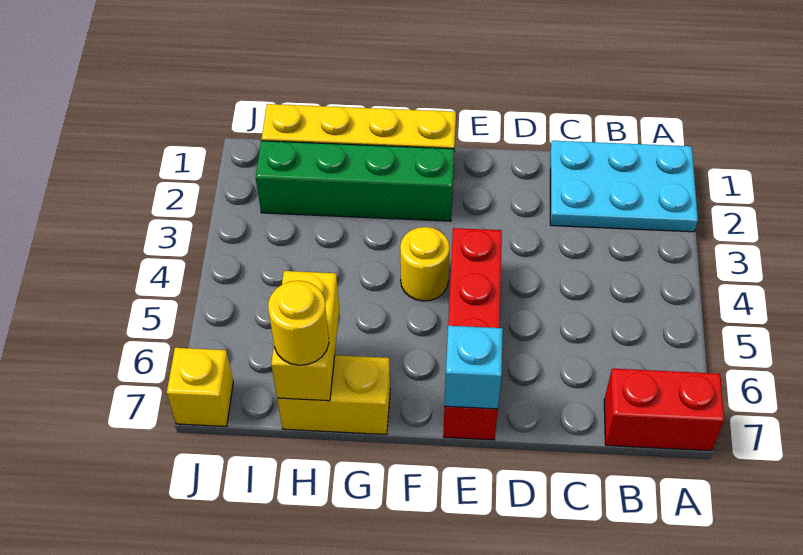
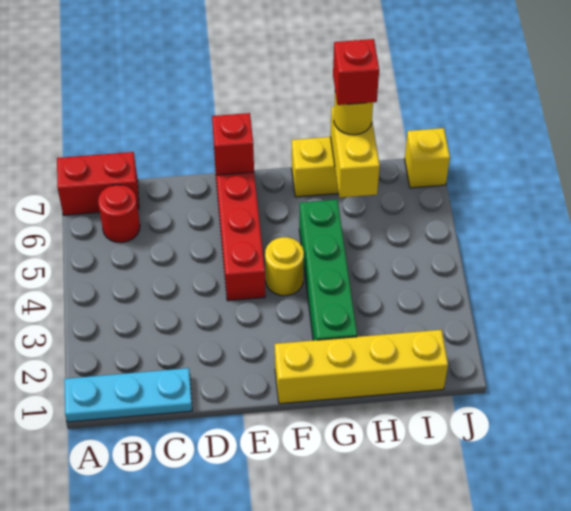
cyan 2x3 plate [550,141,698,232] -> cyan 1x3 plate [64,368,192,422]
none -> red 1x1 round brick [98,185,140,243]
cyan 1x1 brick [445,326,503,409] -> red 1x1 brick [212,113,254,175]
green 1x4 brick [256,141,454,221] -> green 1x4 brick turned to [299,200,357,340]
none -> red 1x1 brick [333,39,379,105]

